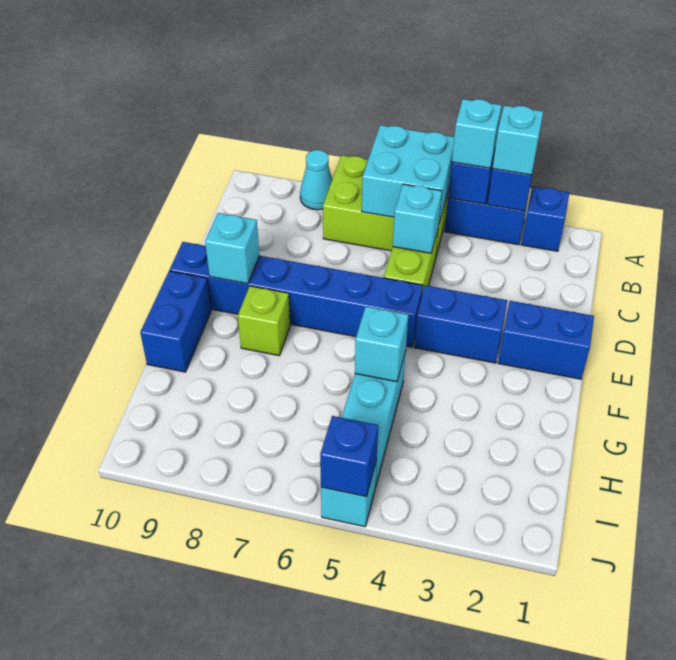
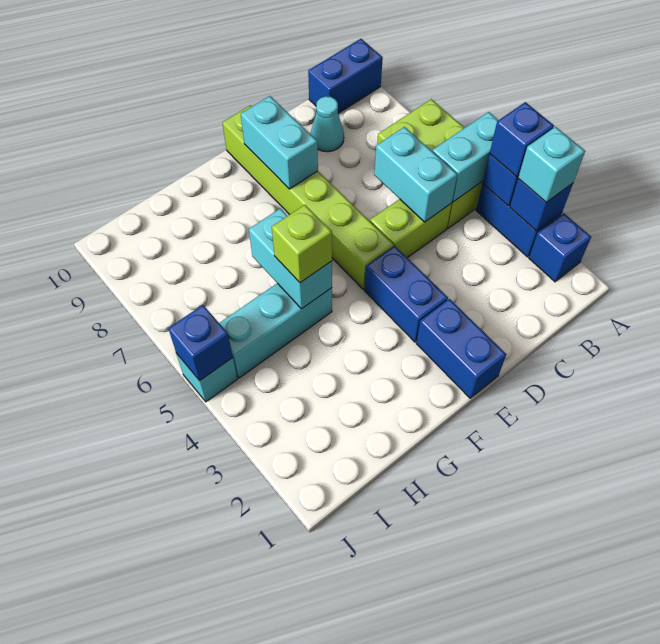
cyan 1x1 brick [452,99,502,168] -> blue 1x1 brick [490,102,554,177]
cyan 2x2 brick [362,125,454,223] -> cyan 1x2 brick [432,112,498,202]
cyan 1x1 cone [300,150,332,210] -> cyan 1x1 cone moved to [311,96,344,152]
cyan 1x1 brick [393,184,442,253] -> cyan 1x2 brick [374,127,457,222]
blue 1x6 brick [170,242,423,347] -> lime 1x6 brick [222,105,393,289]
cyan 1x1 brick [205,213,260,284] -> cyan 1x2 brick [241,96,318,189]
lime 1x1 brick [238,286,290,356] -> lime 1x1 brick moved to [272,205,332,283]
blue 1x2 brick [140,271,211,372] -> blue 1x2 brick moved to [308,39,383,113]
cyan 1x1 brick [355,306,408,382] -> cyan 1x2 brick [249,208,332,309]

